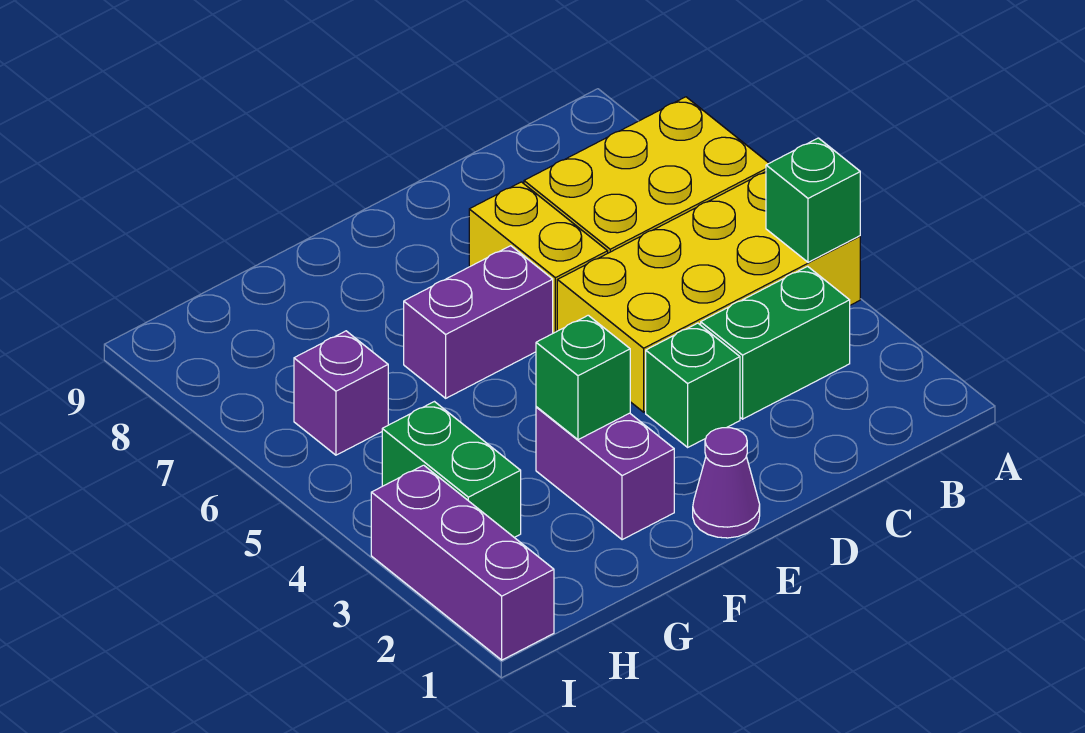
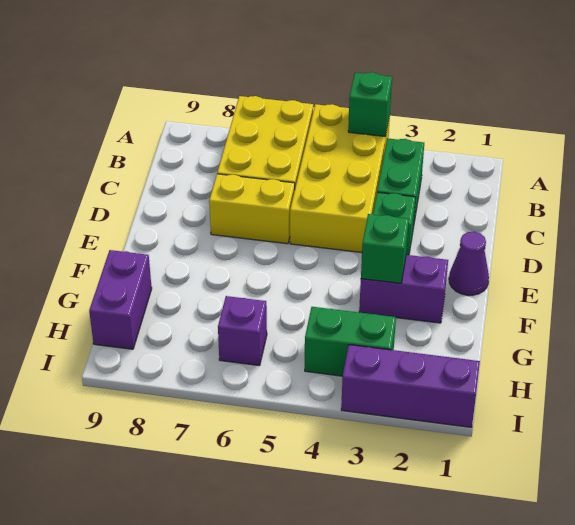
purple 1x2 brick [404,246,553,398] -> purple 1x2 brick moved to [89,250,152,349]

